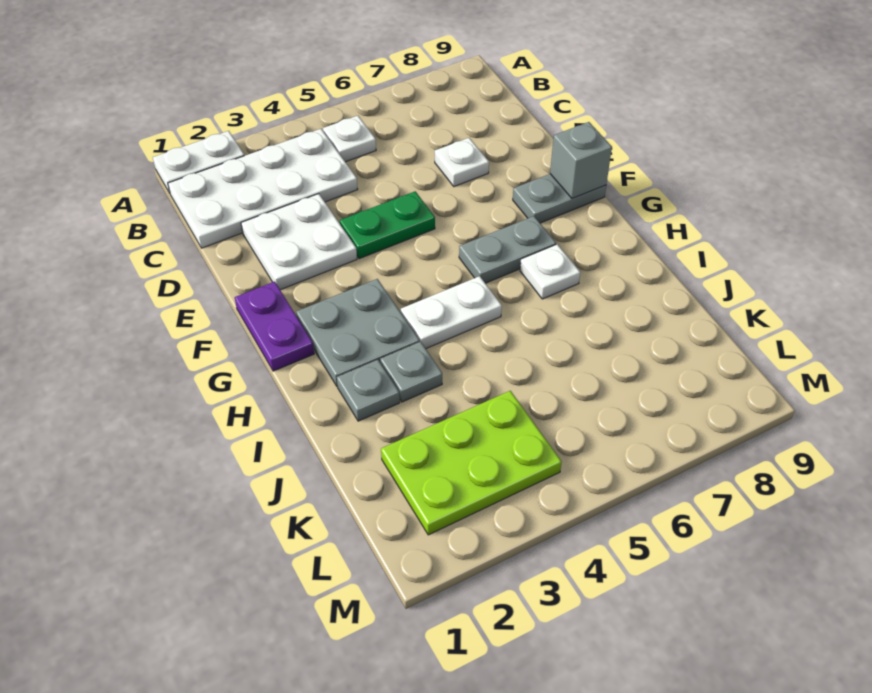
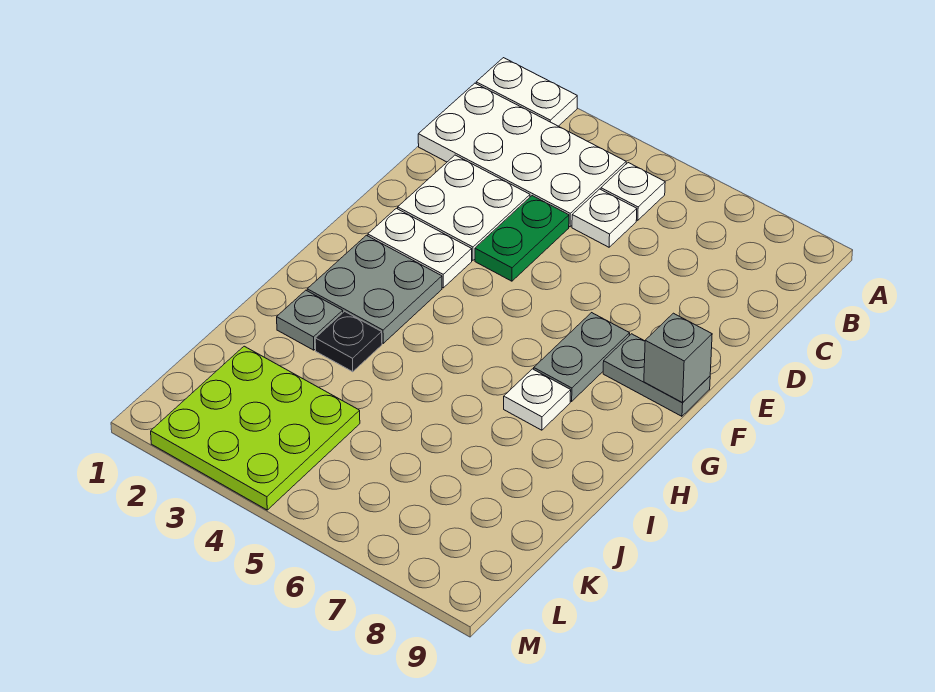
white 1x1 plate [435,138,489,187] -> white 1x1 plate moved to [572,189,637,247]
green 1x2 plate [340,191,435,259] -> green 1x2 plate turned to [475,196,569,281]
purple 1x2 plate [235,282,314,371] -> none
grey 1x2 plate [459,216,556,283] -> grey 1x2 plate turned to [534,313,630,401]
white 1x2 plate [401,276,502,348] -> white 1x2 plate moved to [368,208,472,288]
grey 1x1 plate [380,342,442,402] -> black 1x1 plate [315,311,382,372]
lime 2x3 plate [381,391,562,535] -> lime 3x3 plate [151,346,360,510]

